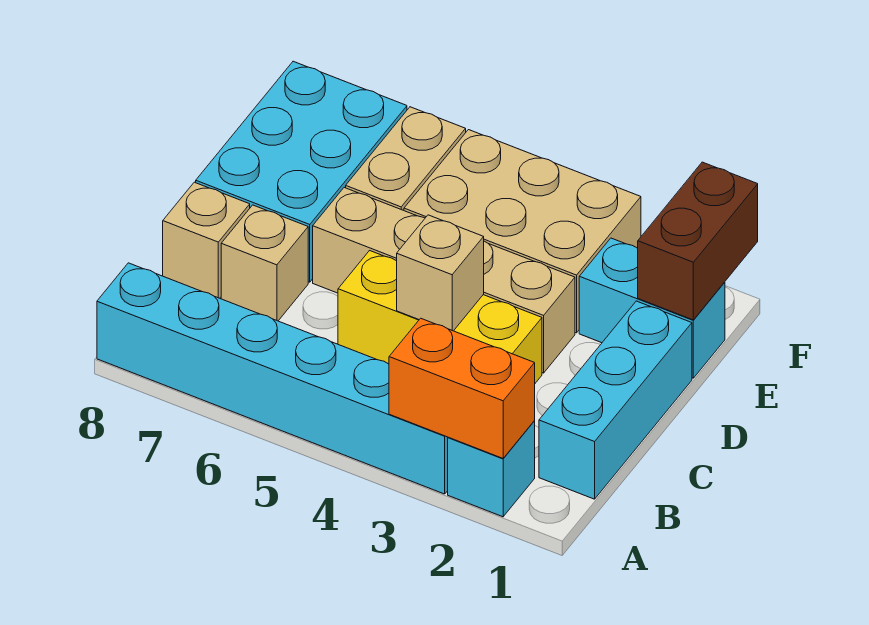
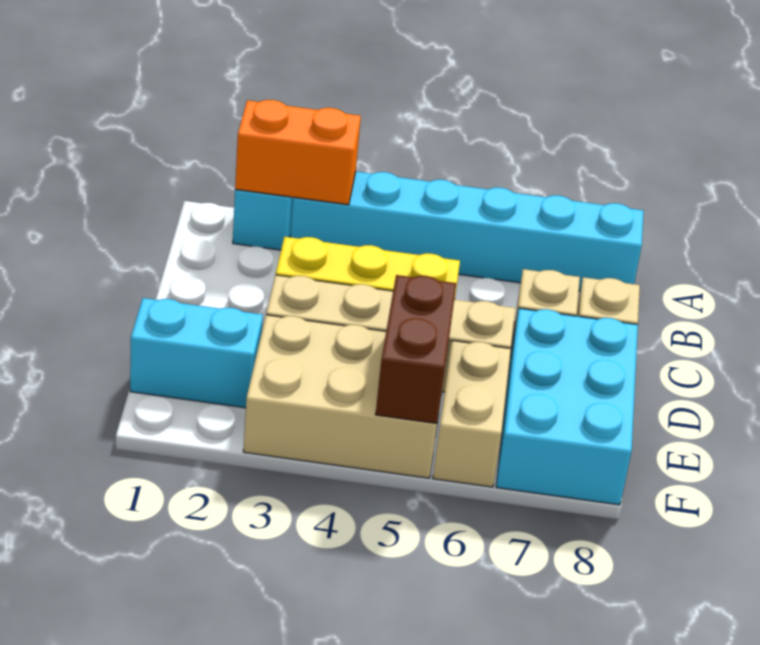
cyan 1x3 brick [539,301,692,499] -> none
tan 1x1 brick [397,215,484,331] -> none
brown 1x2 brick [638,162,758,320] -> brown 1x2 brick moved to [376,275,456,423]

